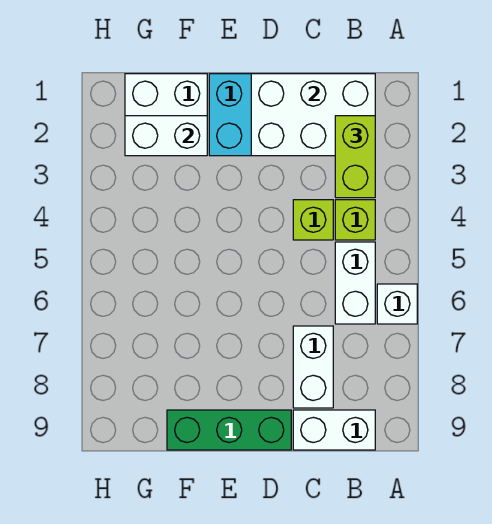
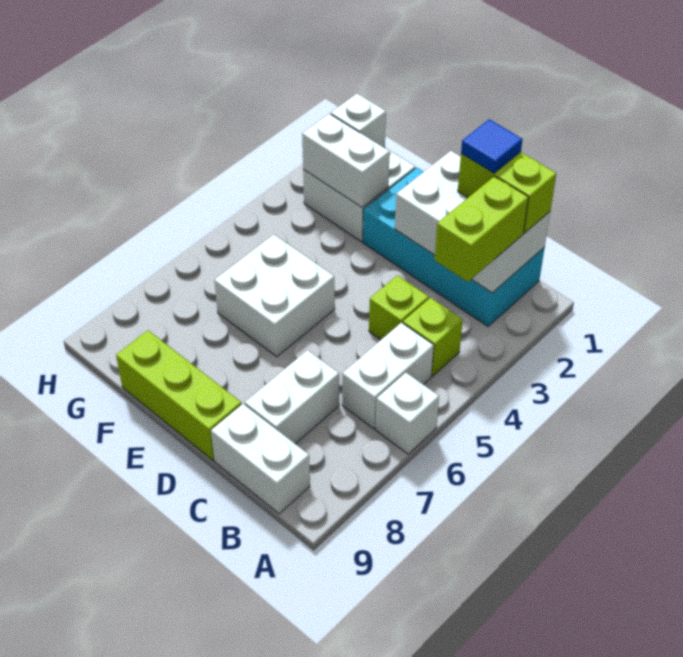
none -> lime 1x2 brick [458,152,556,233]
none -> blue 1x1 tile [461,119,522,173]
green 1x3 brick [167,410,291,450] -> lime 1x3 brick [116,330,242,461]
none -> white 2x2 brick [214,234,335,357]
none -> white 1x1 brick [331,94,386,147]

